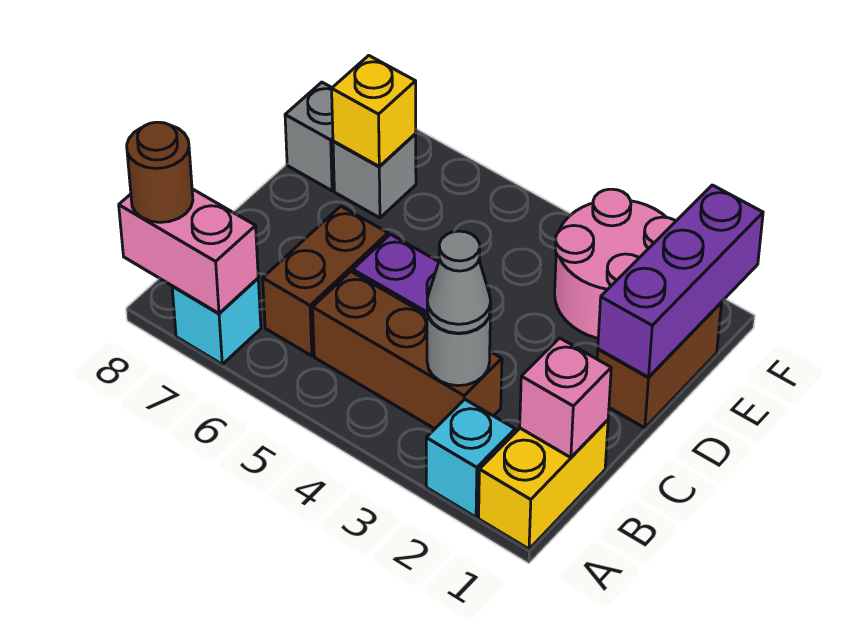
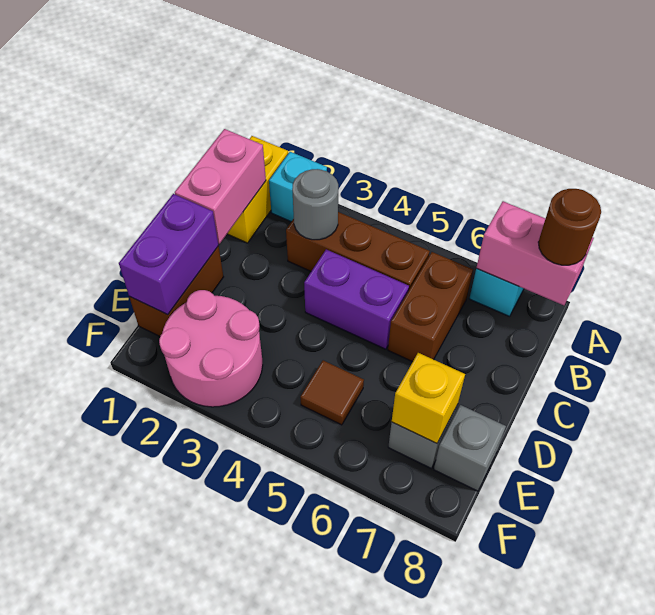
pink 1x1 brick [520,338,611,458] -> pink 1x2 brick [175,129,266,244]
grey 1x1 cone [427,231,491,333] -> none
purple 1x3 brick [598,185,763,377] -> purple 1x2 brick [119,194,218,315]
none -> brown 1x1 tile [300,360,364,425]

